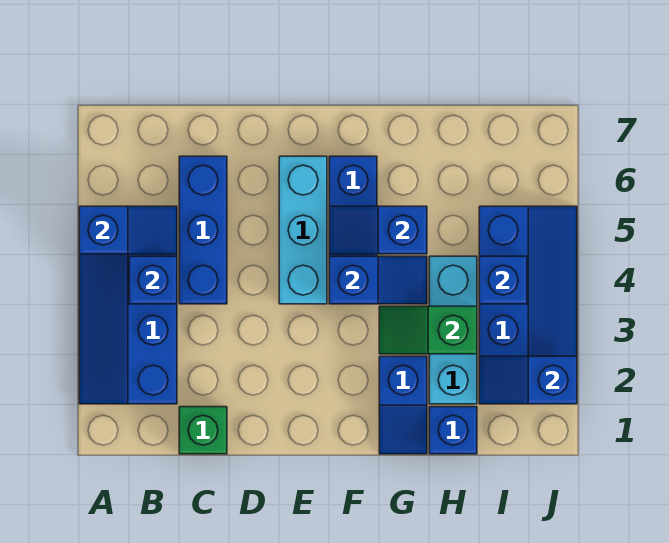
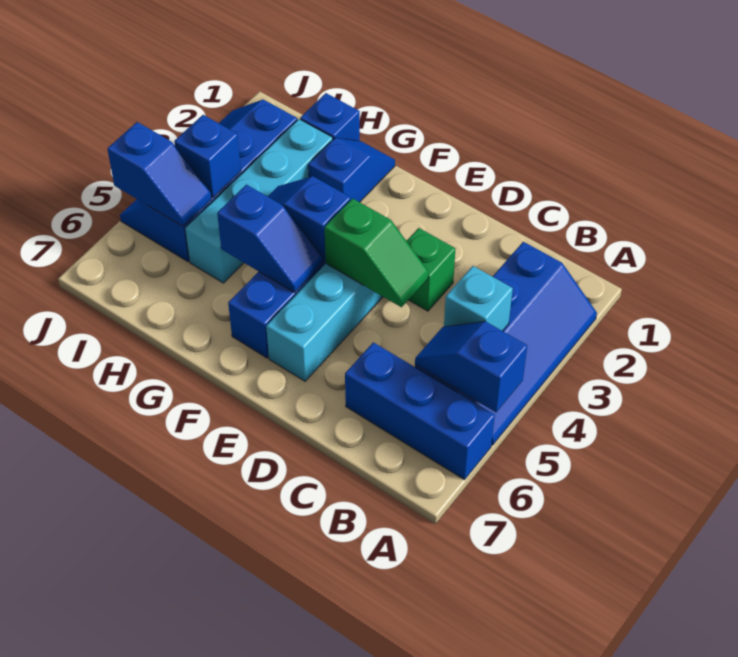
blue 1x1 brick [129,256,177,304] -> cyan 1x1 brick [444,266,513,331]
green 1x1 brick [179,407,227,454] -> green 1x1 brick moved to [407,228,455,311]
blue 1x3 brick [179,156,227,304] -> blue 1x3 brick turned to [345,342,495,480]
green 1x2 slope [379,306,477,354] -> green 1x2 slope moved to [325,198,429,307]
cyan 1x3 brick [429,256,477,404] -> cyan 1x4 brick [185,119,333,283]
blue 1x2 slope [479,356,577,404] -> blue 1x2 slope moved to [108,122,212,226]

